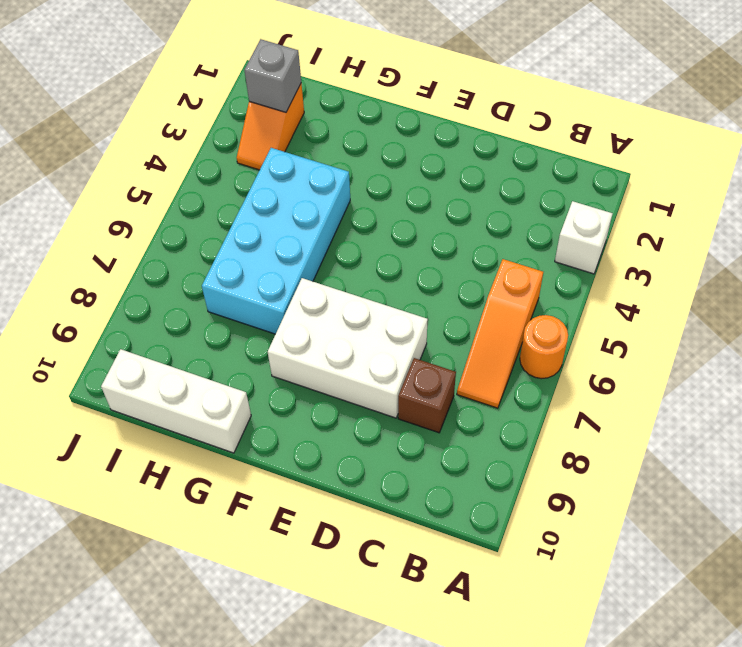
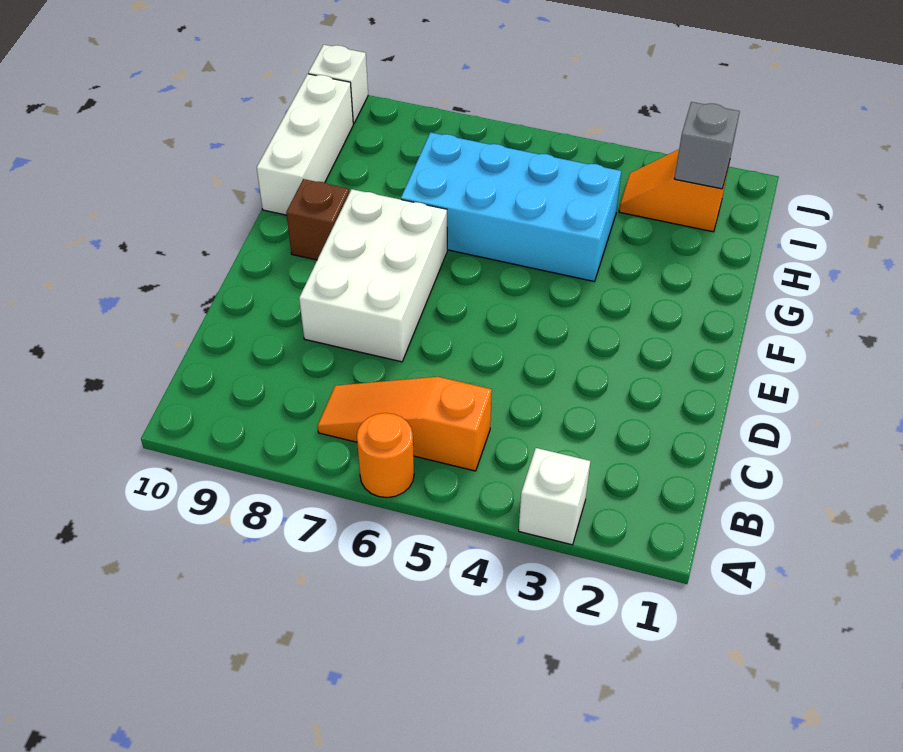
brown 1x1 brick [398,358,456,433] -> brown 1x1 brick moved to [286,179,349,260]
none -> white 1x1 brick [308,45,368,124]

